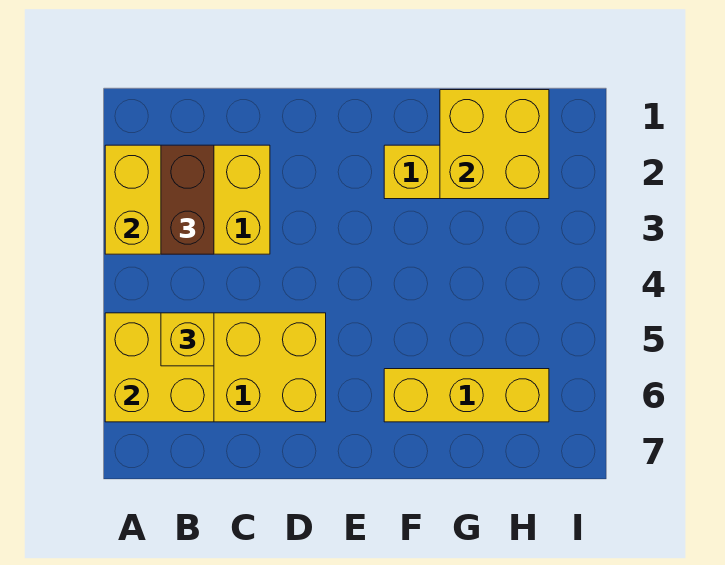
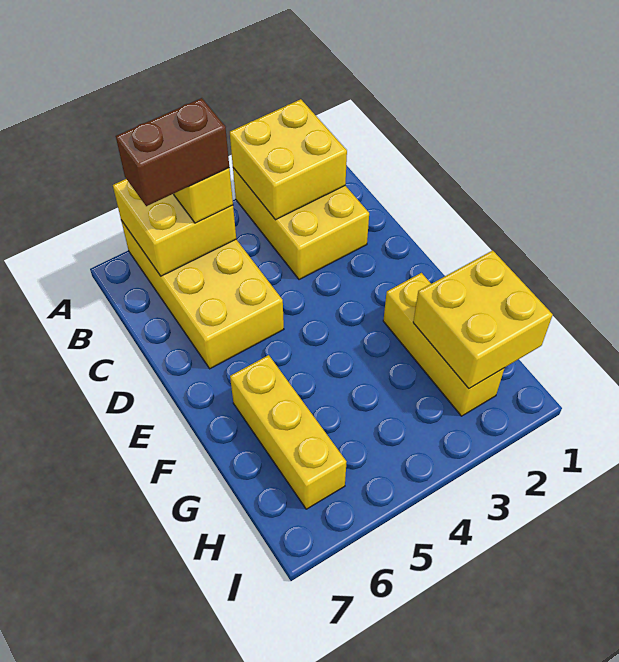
brown 1x2 brick [161,145,214,254] -> brown 1x2 brick moved to [116,98,229,206]

